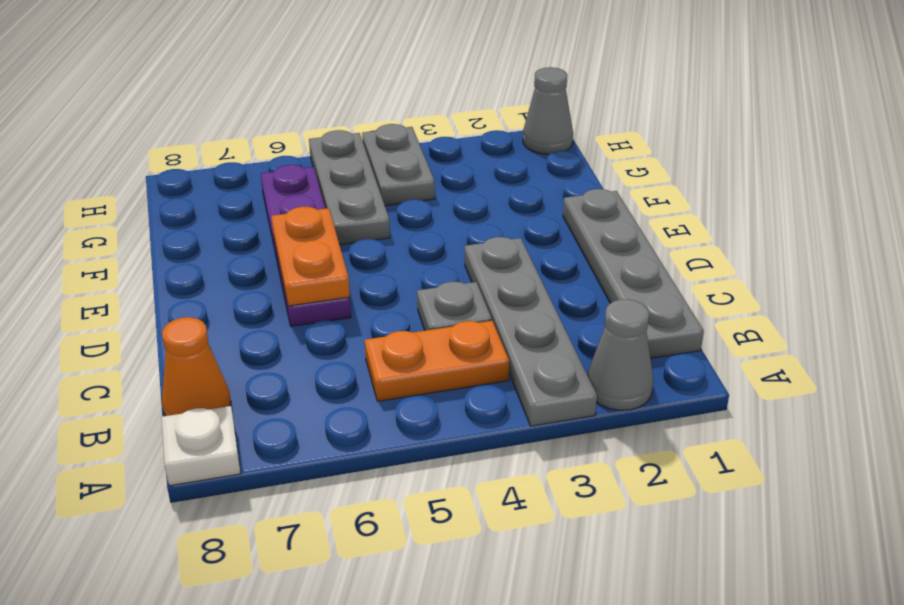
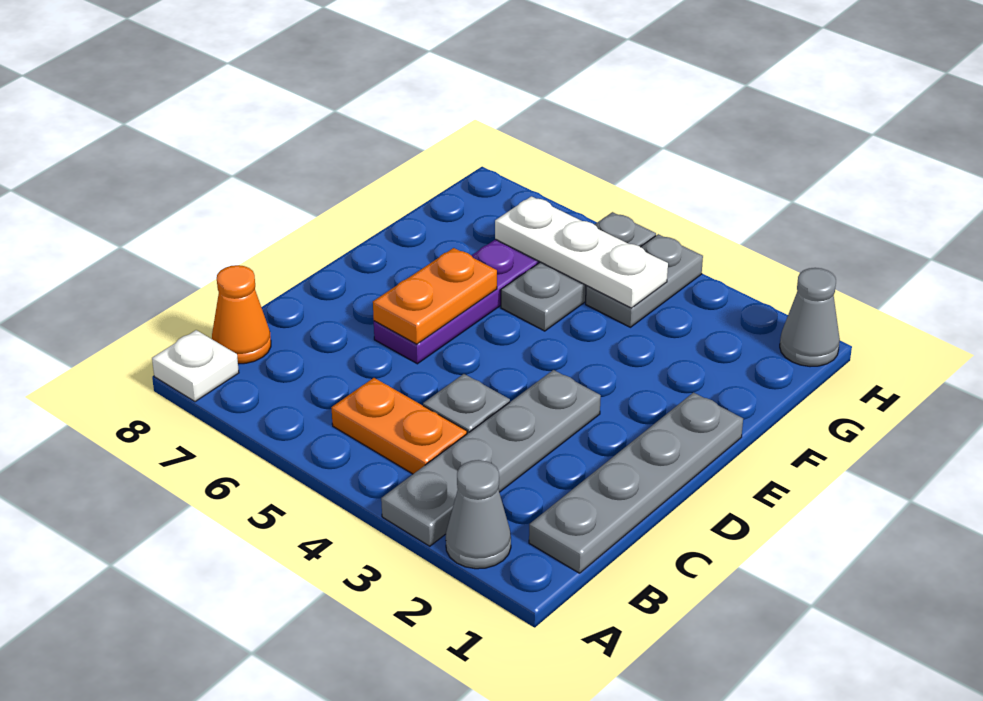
none -> white 1x3 plate [495,196,668,308]

